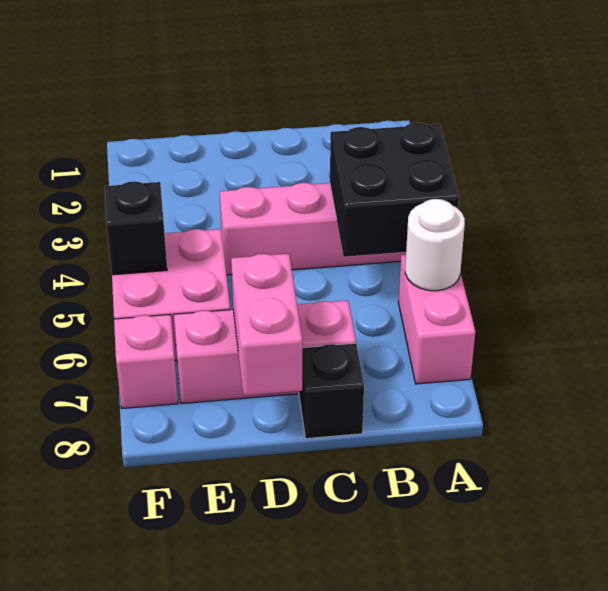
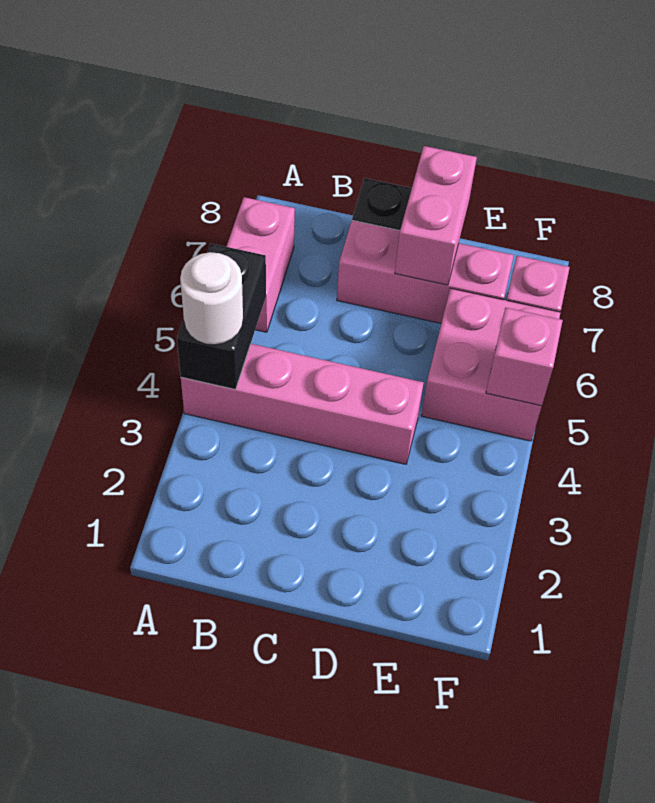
black 2x2 brick [330,123,459,257] -> black 1x2 brick [177,244,266,390]
white 1x1 round brick [405,199,465,291] -> white 1x1 round brick moved to [180,252,243,345]
black 1x1 brick [105,181,167,275] -> pink 1x1 brick [486,308,563,406]

